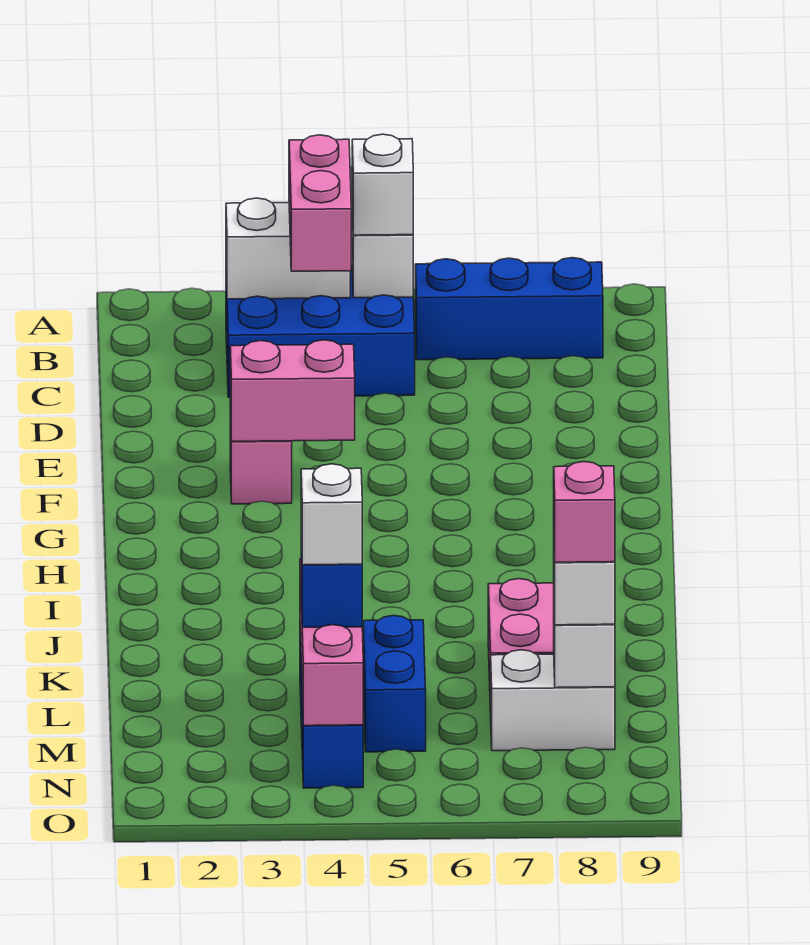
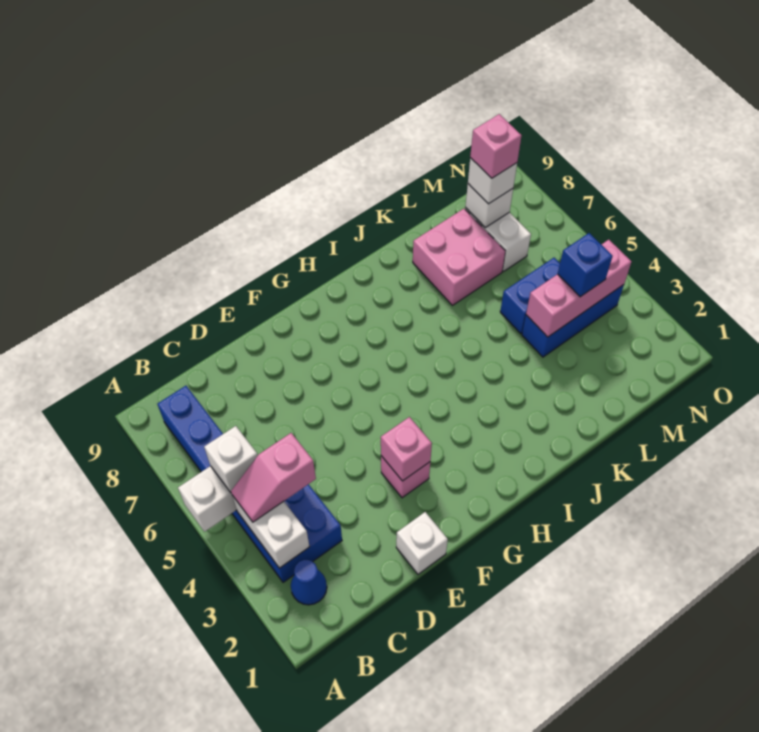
none -> blue 1x1 cone [291,560,327,605]
pink 1x2 brick [289,135,351,271] -> pink 1x2 slope [231,433,316,522]
pink 1x2 brick [230,340,355,441] -> pink 1x1 brick [381,417,432,481]
white 1x1 brick [301,464,362,565] -> white 1x1 brick moved to [396,512,448,574]

